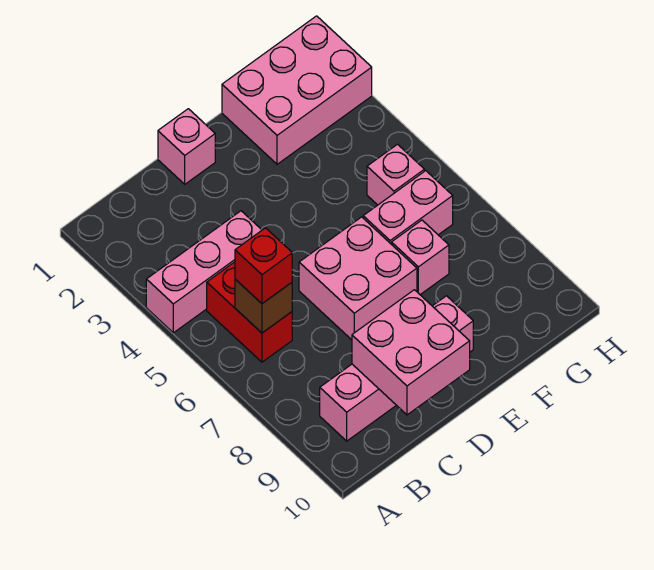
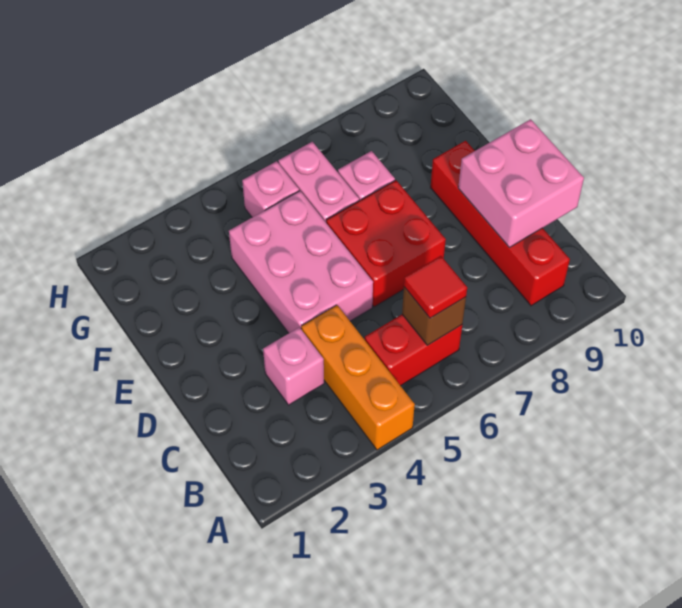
pink 1x3 brick [146,211,262,333] -> orange 1x3 brick [301,305,415,450]
red 1x1 brick [235,228,292,304] -> red 1x1 tile [404,256,467,318]
pink 1x4 brick [320,296,473,441] -> red 1x4 brick [430,141,570,306]
pink 1x1 brick [158,109,215,184] -> pink 1x1 brick moved to [263,327,324,405]
pink 2x2 brick [299,217,417,340] -> red 2x2 brick [326,180,446,307]
pink 2x3 brick [222,16,372,164] -> pink 2x3 brick moved to [229,191,373,333]

